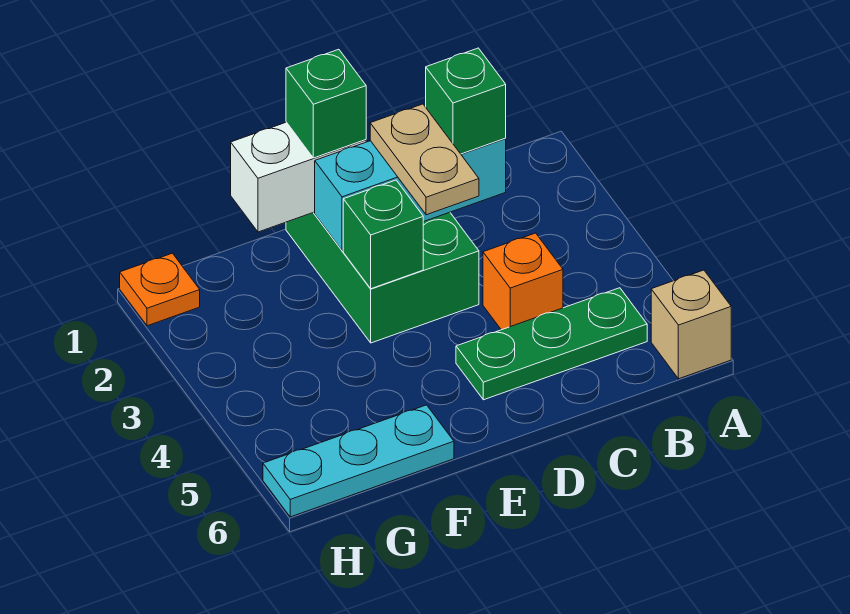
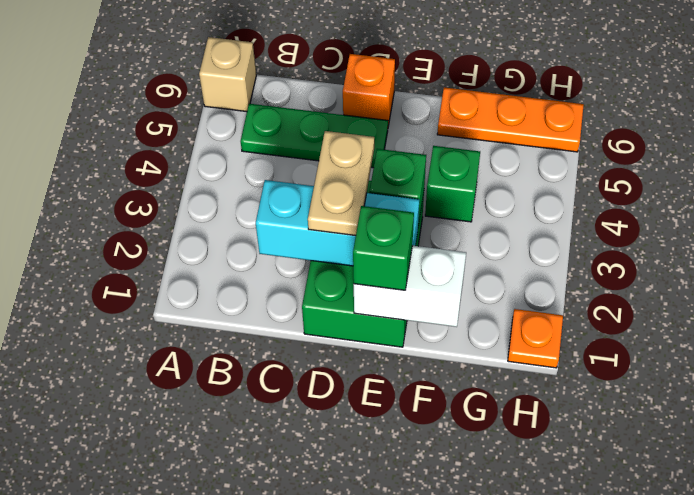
green 1x1 brick [426,48,506,154] -> green 1x1 brick moved to [425,146,480,222]
orange 1x1 brick [483,233,563,330] -> orange 1x1 brick moved to [343,54,395,126]
cyan 1x3 plate [263,405,454,517] -> orange 1x3 plate [437,87,584,152]

